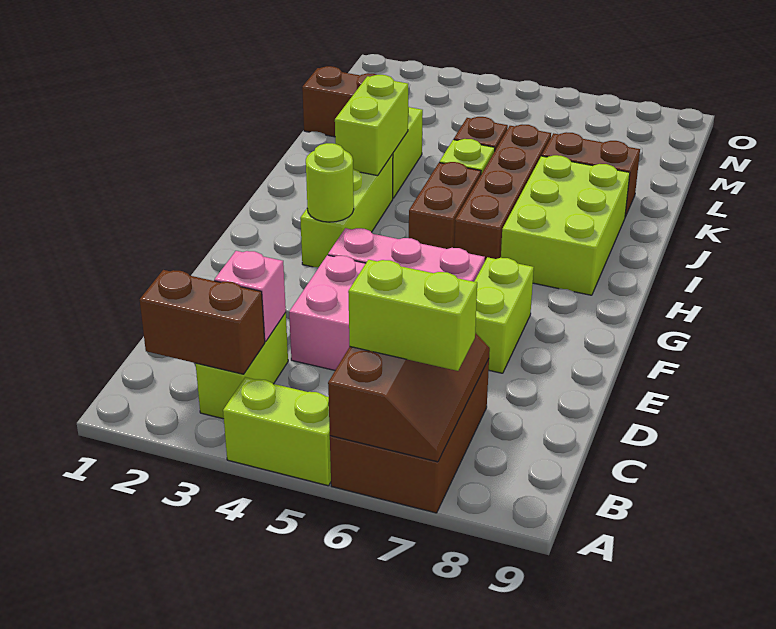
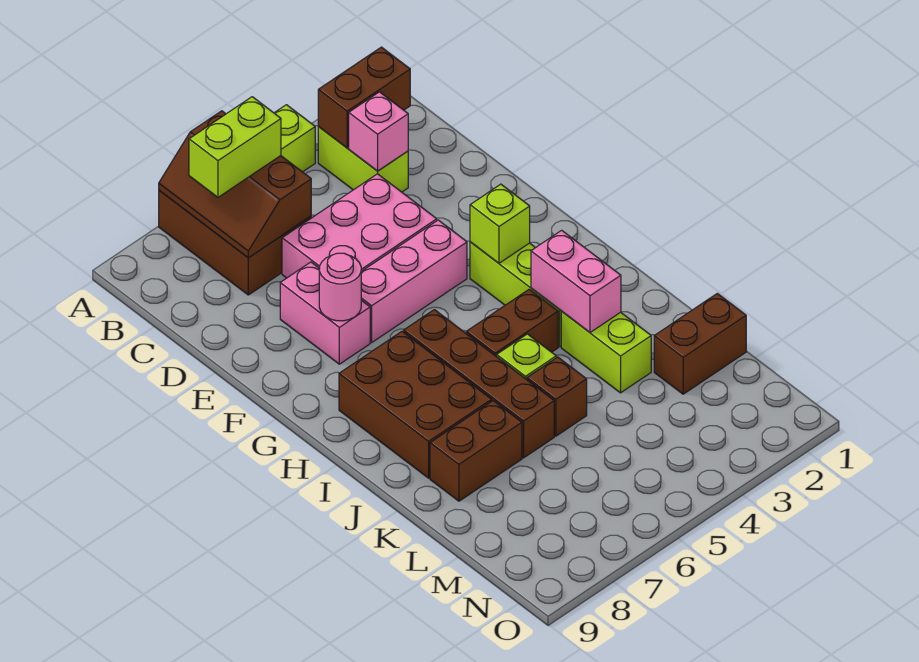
lime 1x2 brick [474,257,534,373] -> pink 1x2 brick [280,262,370,364]
none -> pink 1x1 round brick [319,253,361,321]
lime 1x1 round brick [306,143,354,222] -> lime 1x1 brick [470,184,530,263]
brown 1x2 brick [409,162,481,249] -> brown 1x2 brick turned to [466,289,558,357]
lime 2x3 brick [501,155,630,295] -> brown 2x3 brick [339,331,492,478]
lime 1x2 brick [335,75,408,176] -> pink 1x2 brick [531,230,621,333]

